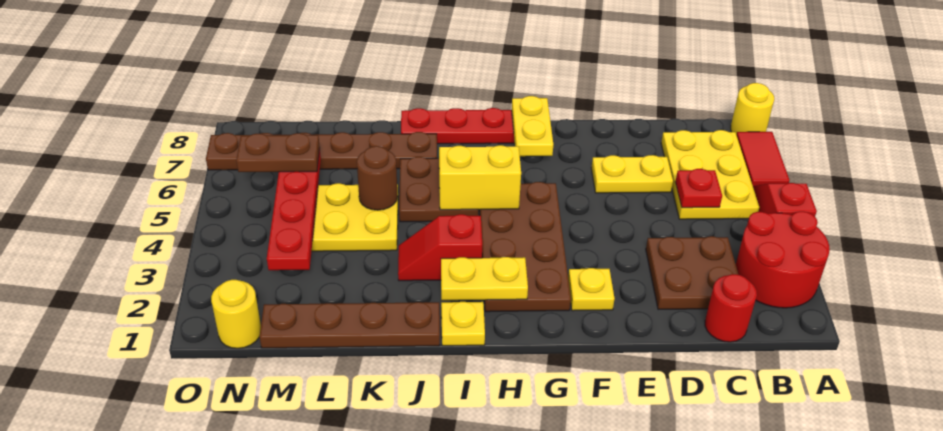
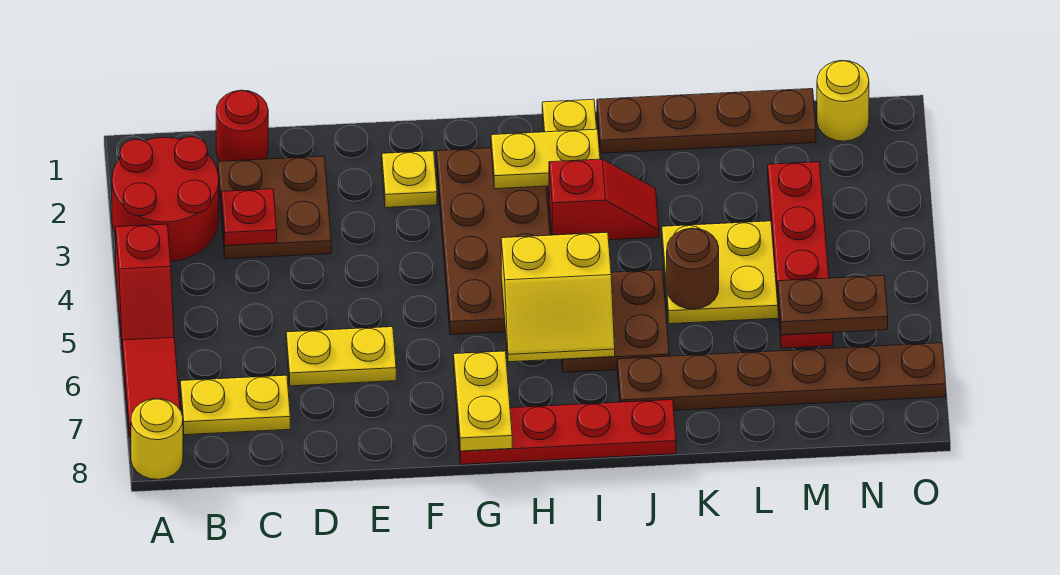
yellow 2x3 plate [661,130,759,219] -> yellow 1x2 plate [180,375,290,435]
red 1x1 plate [675,169,722,208] -> red 1x1 plate moved to [221,189,277,246]

